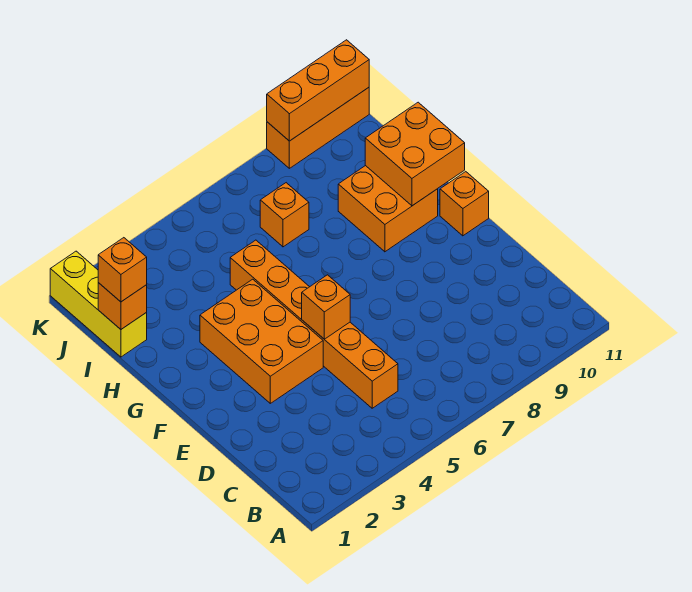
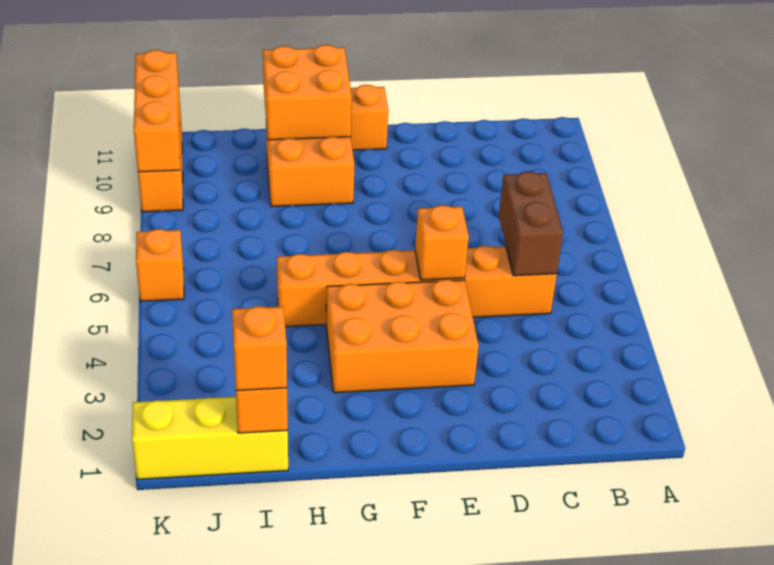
none -> brown 1x2 brick [499,172,563,276]
orange 1x1 brick [260,183,309,247] -> orange 1x1 brick moved to [136,229,184,301]

